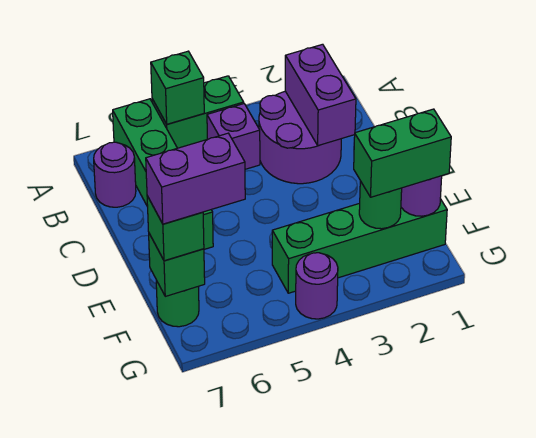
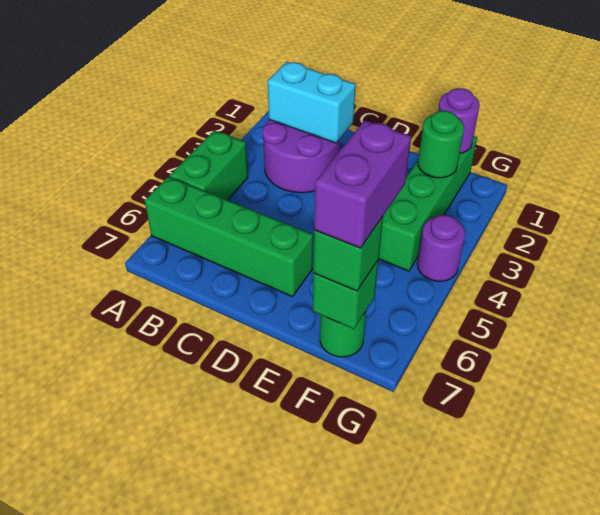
green 1x1 brick [151,51,204,124] -> none
purple 1x2 brick [285,44,356,146] -> cyan 1x2 brick [268,62,356,143]
purple 1x1 brick [207,104,260,169] -> none
purple 1x1 round brick [94,142,136,207] -> none
green 1x2 brick [354,109,451,197] -> none

